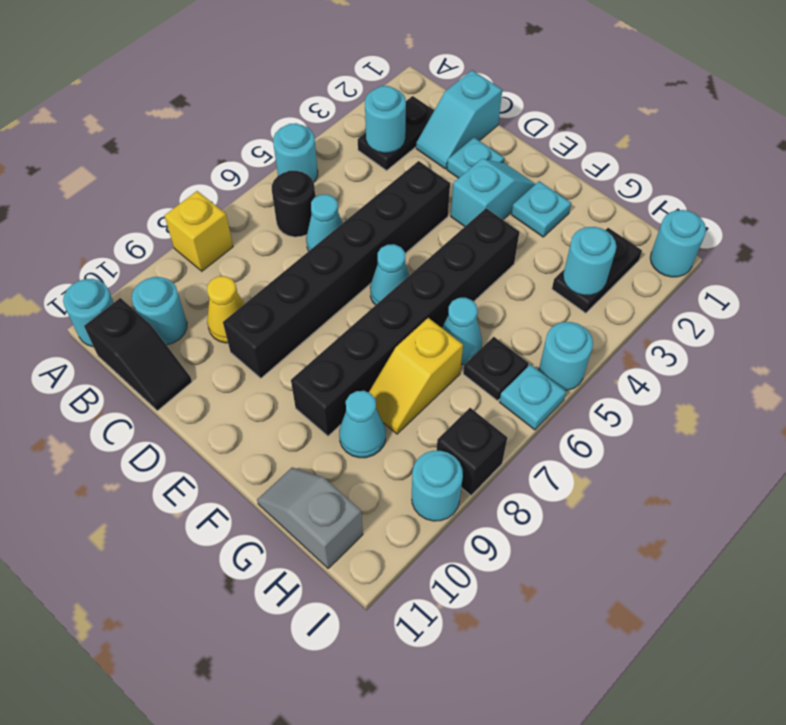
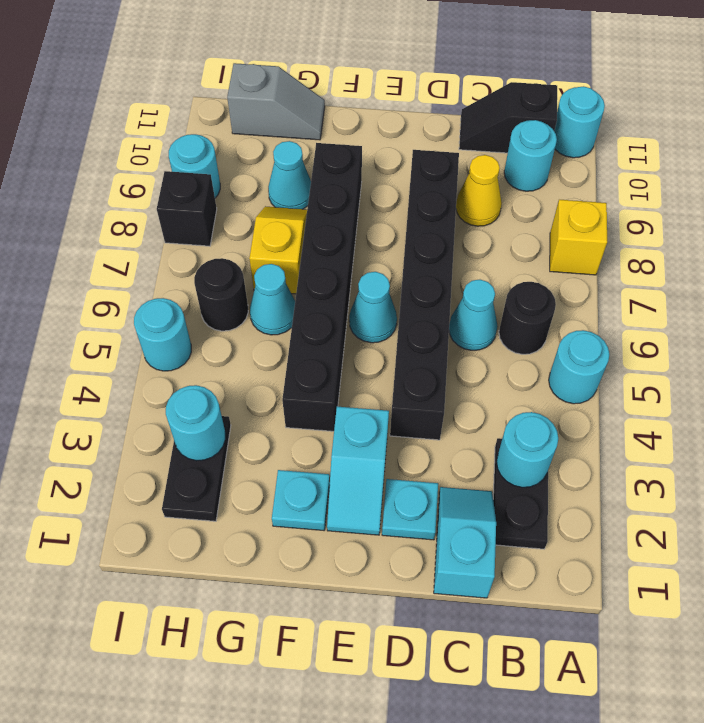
black 1x1 plate [463,337,528,401] -> black 1x1 round brick [194,258,248,331]
cyan 1x1 round brick [650,210,706,277] -> none
cyan 1x1 plate [500,364,566,430] -> none

